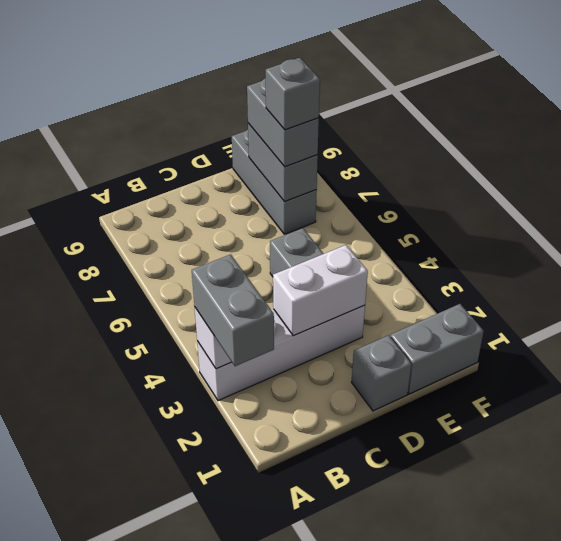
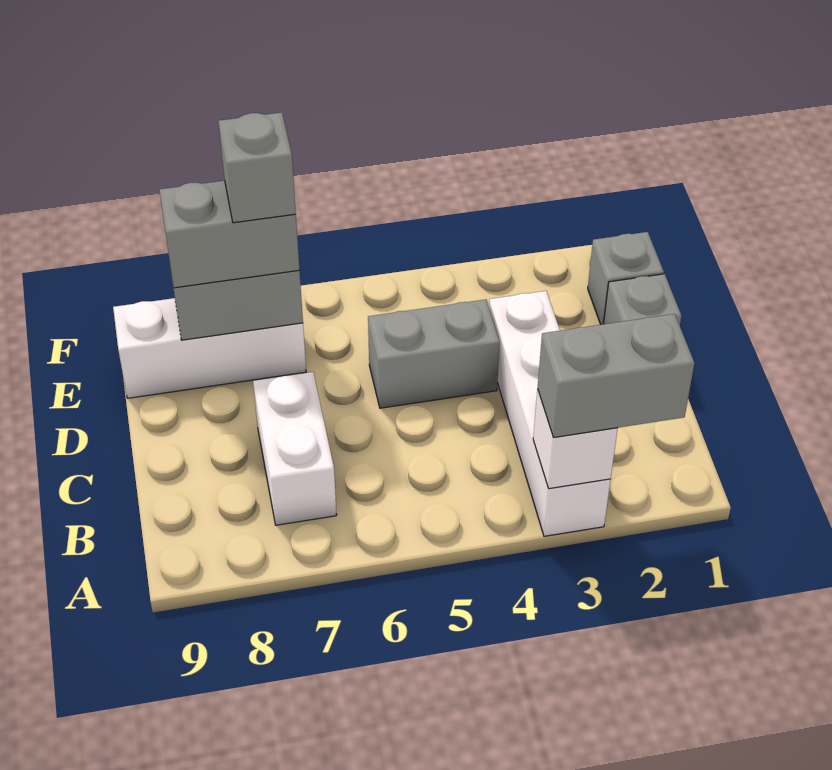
white 1x2 brick [273,245,368,336] -> white 1x2 brick moved to [253,372,337,525]
grey 1x2 brick [390,304,484,394] -> grey 1x1 brick [588,232,664,325]
grey 1x3 brick [232,130,317,234] -> white 1x3 brick [113,298,306,398]

